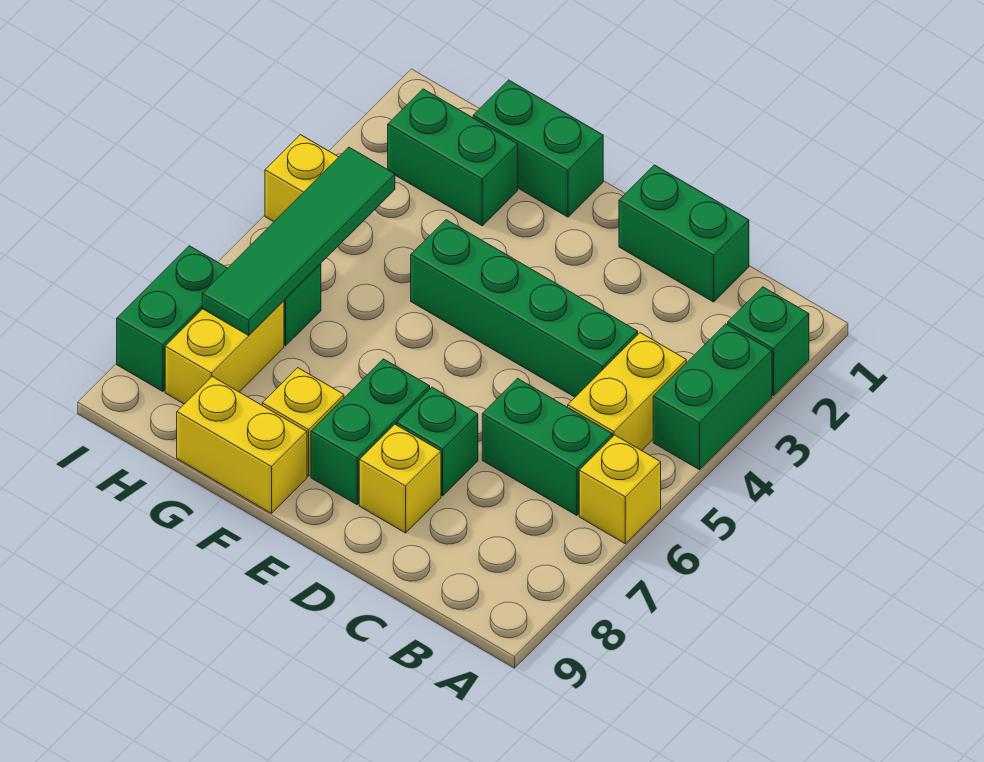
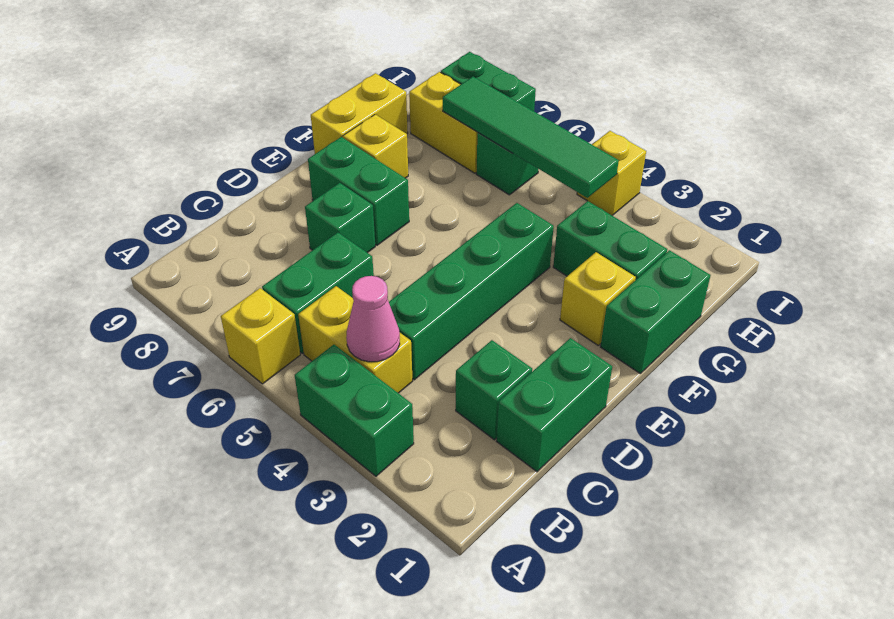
green 1x1 brick [728,287,809,395] -> green 1x1 brick moved to [456,340,532,440]
none -> pink 1x1 cone [346,276,400,362]
yellow 1x1 brick [359,424,441,533] -> yellow 1x1 brick moved to [560,252,636,345]
green 1x2 brick [388,89,518,226] -> green 1x2 brick turned to [553,201,667,280]

